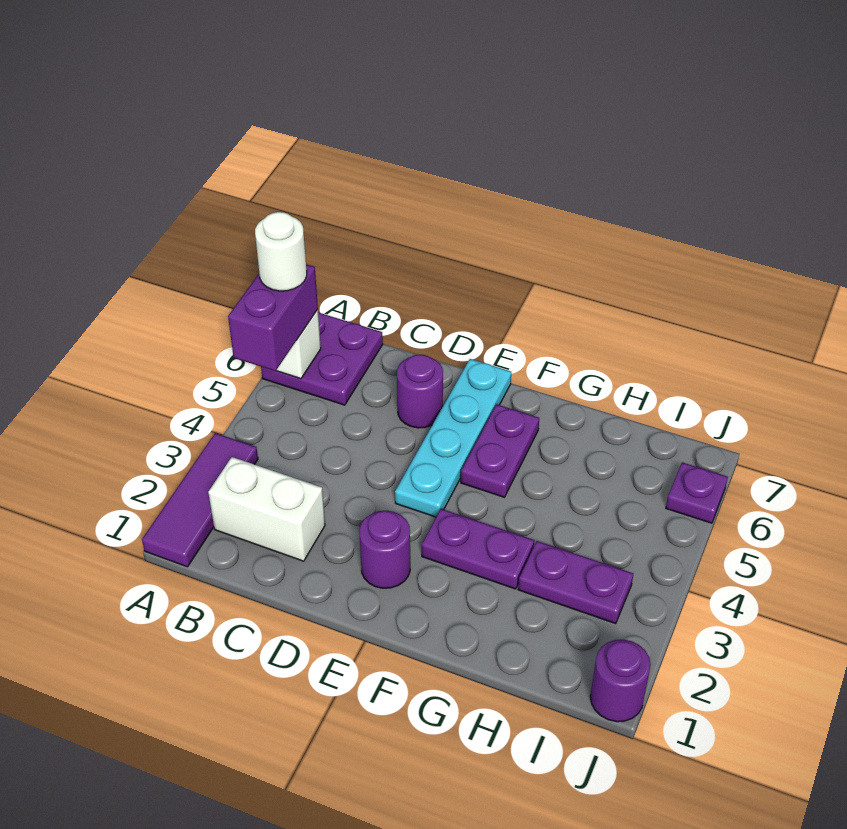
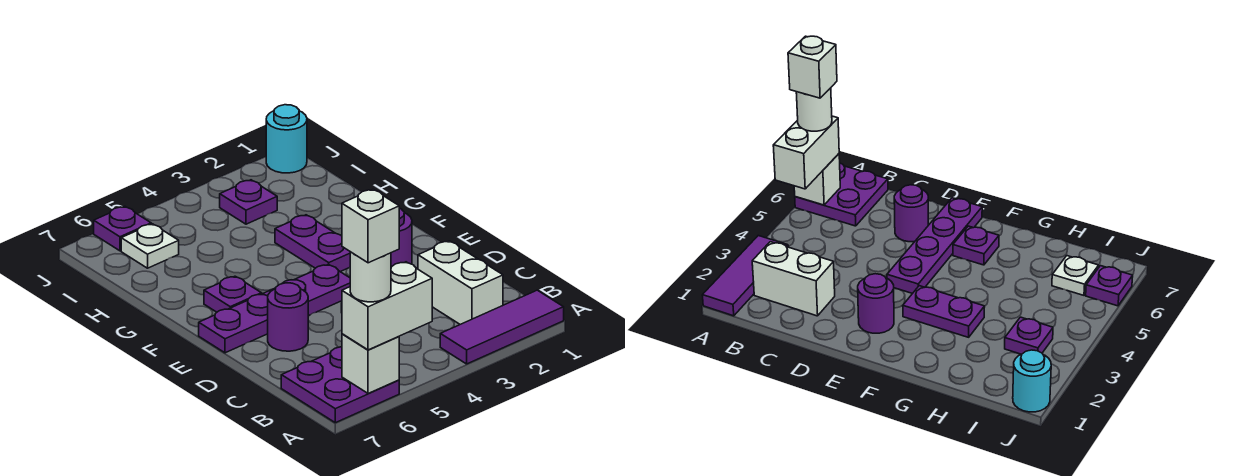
purple 1x2 brick [228,264,318,371] -> white 1x2 brick [342,262,432,350]
none -> white 1x1 brick [342,189,399,263]
cyan 1x4 plate [395,359,511,517] -> purple 1x4 plate [199,264,350,353]
purple 1x2 plate [461,404,539,497] -> purple 1x1 plate [204,276,262,312]
purple 1x2 plate [518,541,633,624] -> purple 1x1 plate [220,180,277,224]
none -> white 1x1 plate [121,224,179,268]
purple 1x1 round brick [590,640,651,722] -> cyan 1x1 round brick [266,105,307,173]

